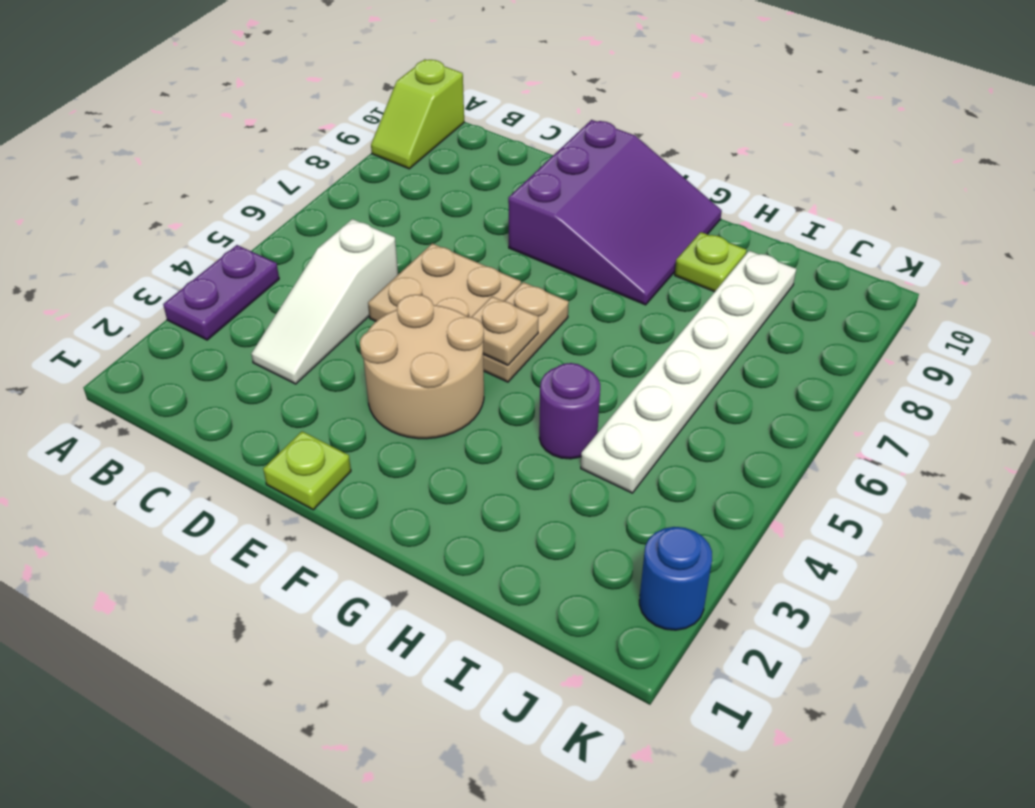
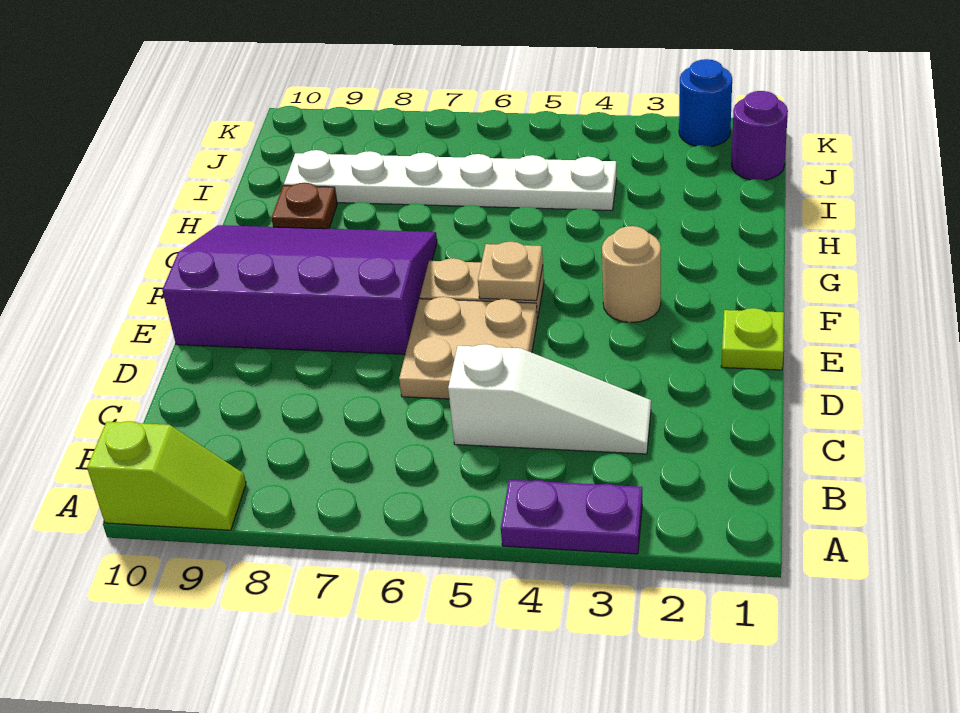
tan 2x2 round brick [360,295,484,439] -> tan 1x1 round brick [602,226,661,323]
purple 3x3 slope [508,120,722,305] -> purple 3x4 slope [162,225,437,354]
purple 1x1 round brick [539,363,600,459] -> purple 1x1 round brick moved to [731,91,788,180]
lime 1x1 plate [675,232,747,292] -> brown 1x1 plate [272,183,337,229]

